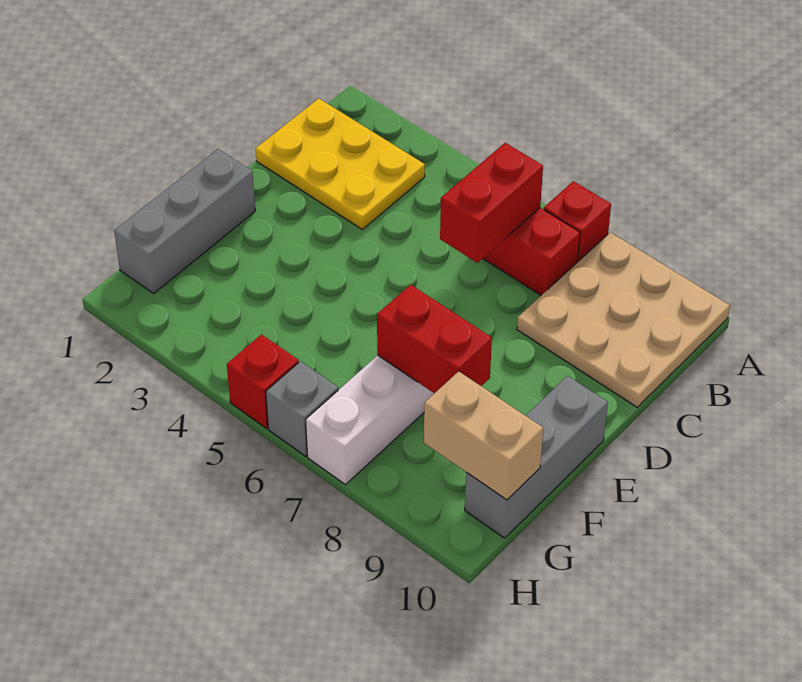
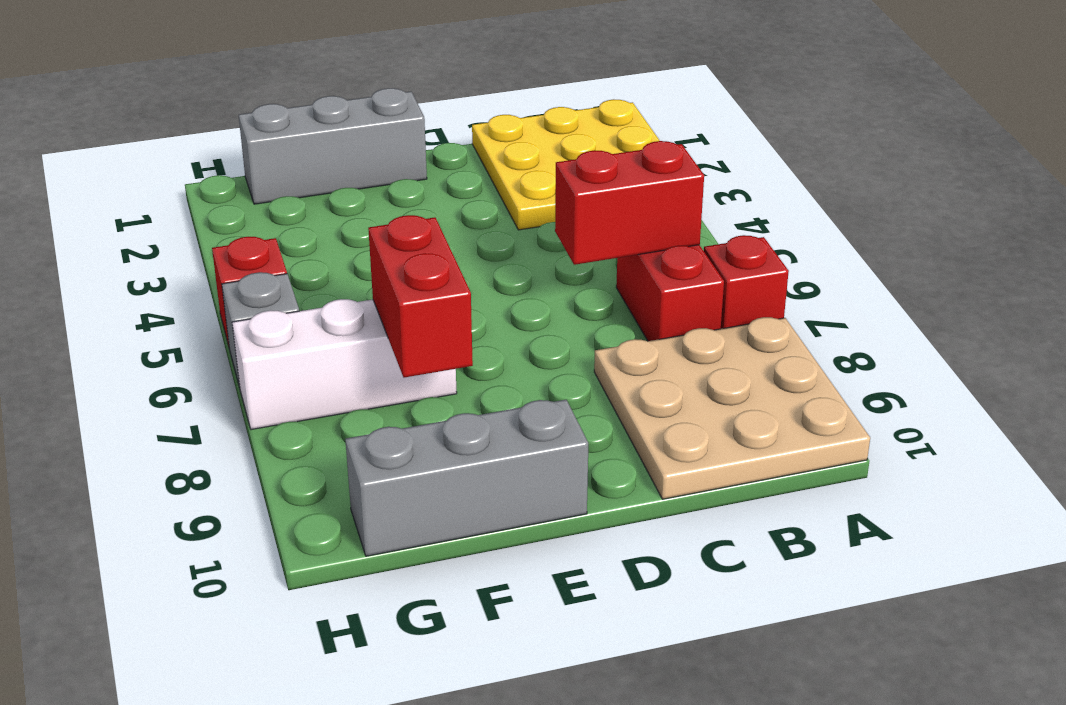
yellow 2x3 plate [256,98,425,229] -> yellow 3x3 plate [472,99,660,230]
tan 1x2 brick [424,371,543,500] -> none

